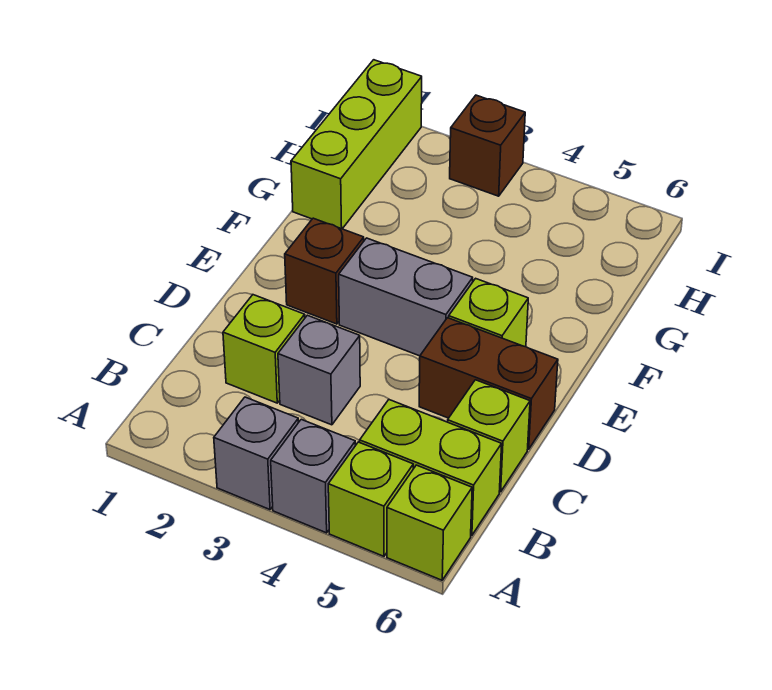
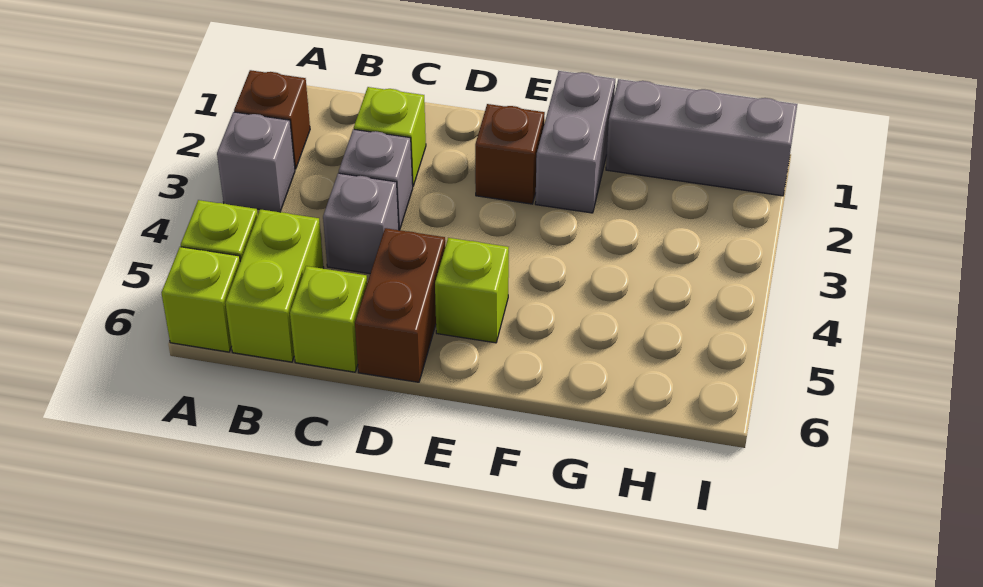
grey 1x1 brick [271,419,355,533] -> grey 1x1 brick moved to [323,173,399,274]
grey 1x2 brick [339,238,473,356] -> grey 1x2 brick moved to [535,71,615,213]
lime 1x3 brick [291,60,422,229] -> grey 1x3 brick [606,79,797,196]
brown 1x1 brick [450,95,525,196] -> brown 1x1 brick moved to [234,70,310,169]

